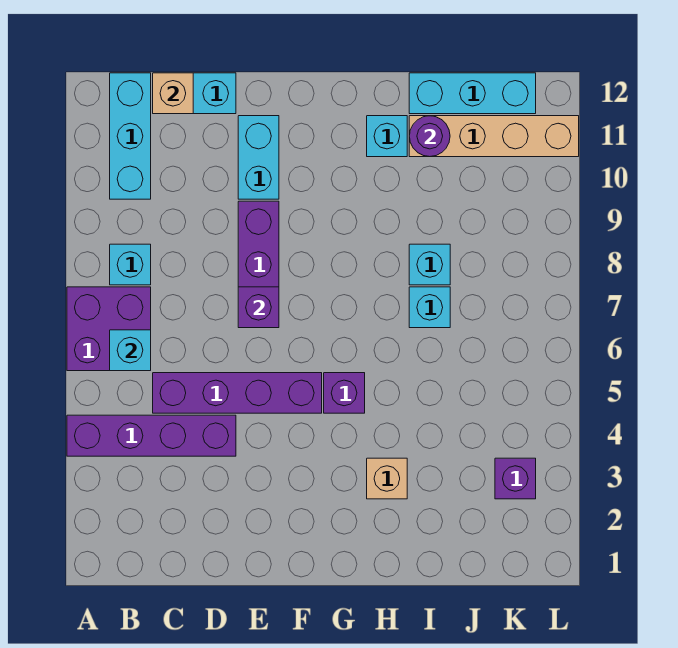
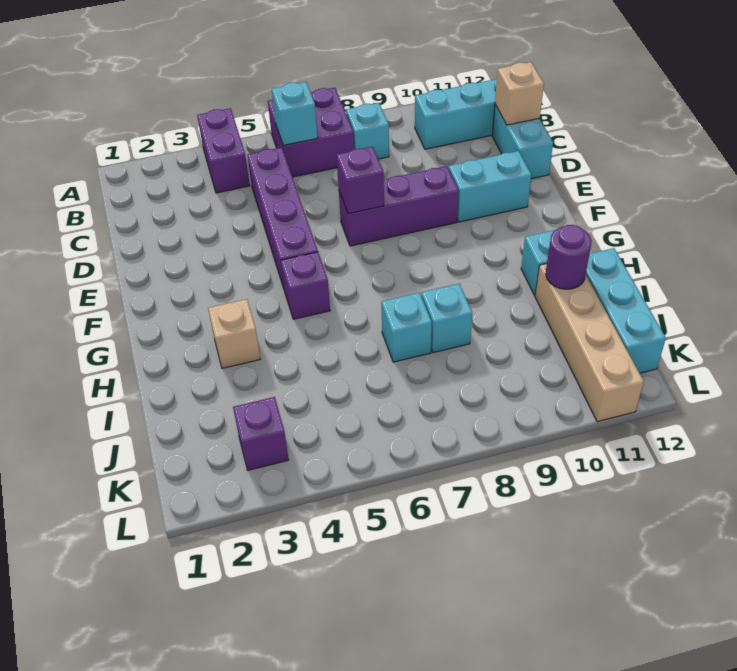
purple 1x4 brick [67,415,236,456] -> purple 1x2 brick [197,108,250,193]

